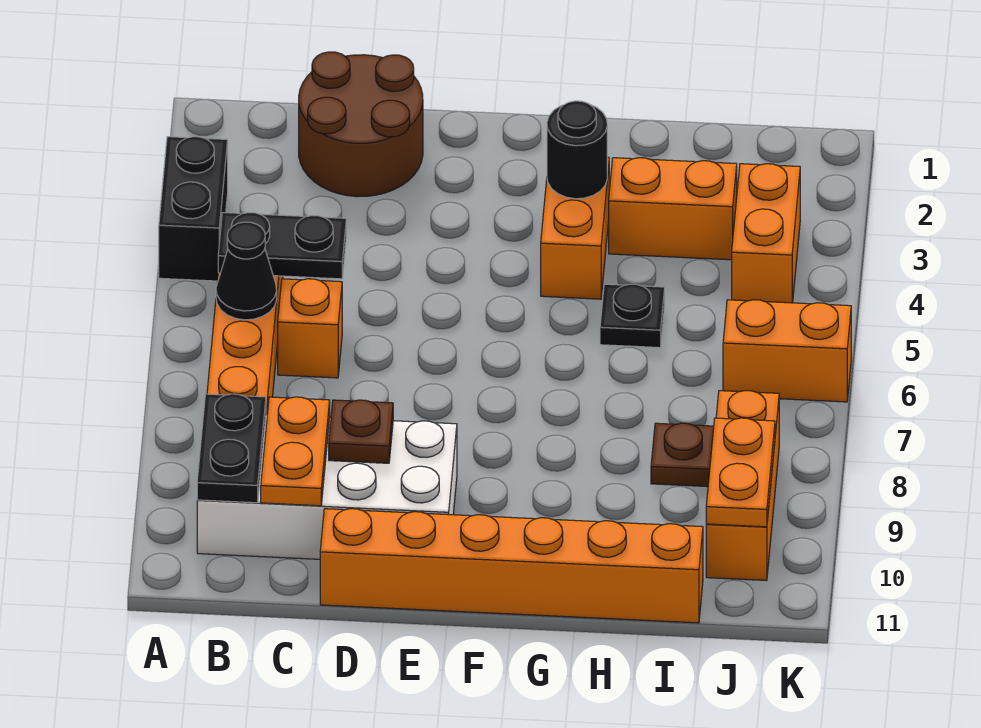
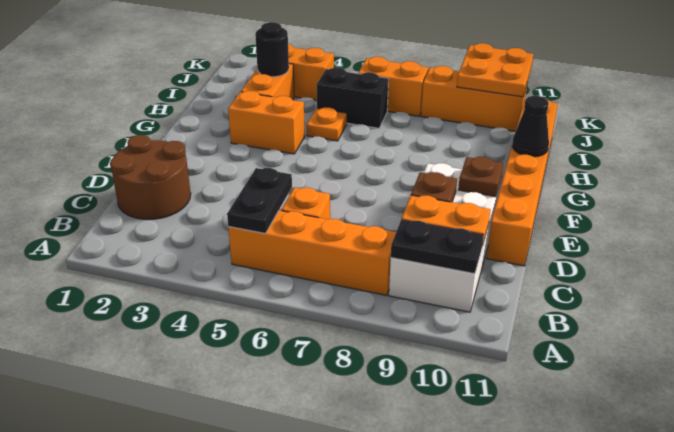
black 1x2 brick [159,137,228,281] -> black 1x2 brick moved to [317,68,388,128]
black 1x1 cone [216,222,277,320] -> black 1x1 cone moved to [512,96,549,157]
black 1x1 round brick [547,101,607,199] -> black 1x1 round brick moved to [255,22,289,77]
black 1x1 plate [600,284,665,348] -> orange 1x1 plate [307,108,347,141]
brown 1x1 plate [651,423,714,487] -> brown 1x1 plate moved to [458,157,503,197]
orange 1x2 brick [723,300,851,402] -> orange 1x2 brick turned to [358,57,428,116]
orange 1x2 plate [706,418,775,527] -> orange 2x2 plate [457,43,533,97]

